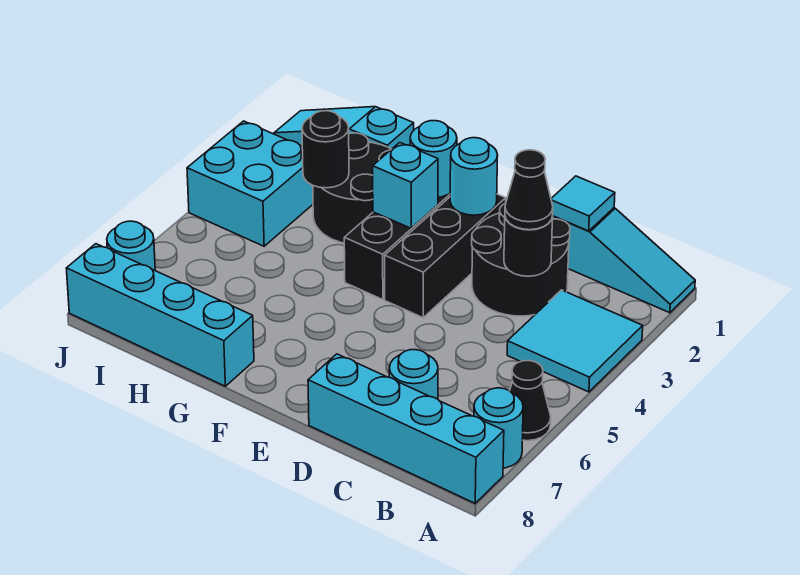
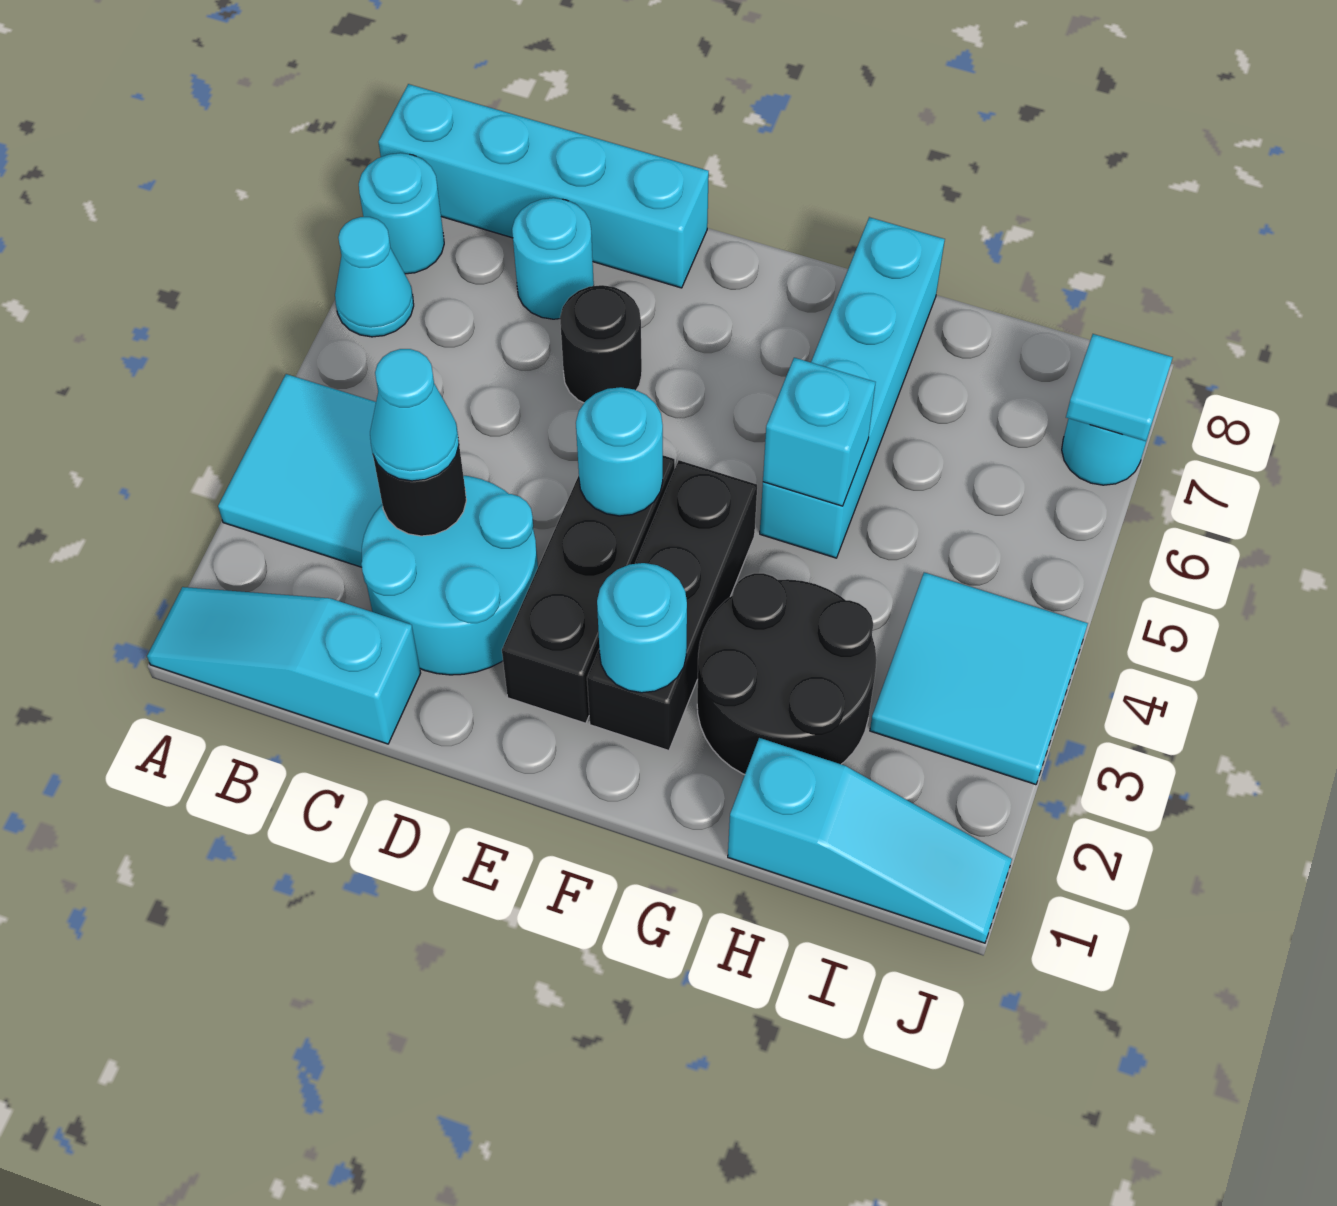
black 1x1 cone [510,361,551,441] -> cyan 1x1 cone [335,217,414,337]
cyan 1x1 tile [551,176,615,231] -> cyan 1x1 tile moved to [1066,334,1173,441]
black 2x2 round brick [472,203,570,316] -> cyan 2x2 round brick [361,476,538,675]
black 1x1 cone [505,150,553,230] -> cyan 1x1 cone [370,349,459,481]
cyan 1x1 round brick [450,138,498,215] -> cyan 1x1 round brick moved to [576,387,663,516]
cyan 1x1 brick [373,143,438,228] -> cyan 1x1 brick moved to [763,358,876,506]
cyan 1x4 brick [66,244,254,386] -> cyan 1x4 brick turned to [760,217,945,558]
black 1x1 round brick [302,111,349,188] -> black 1x1 round brick moved to [560,285,642,403]
cyan 2x2 brick [187,121,313,246] -> cyan 2x2 tile [870,572,1088,785]

